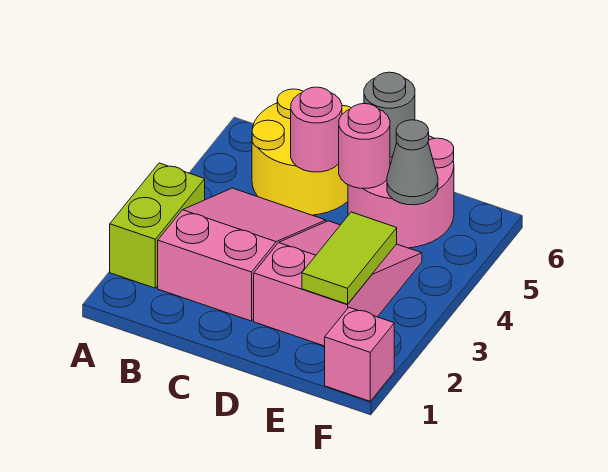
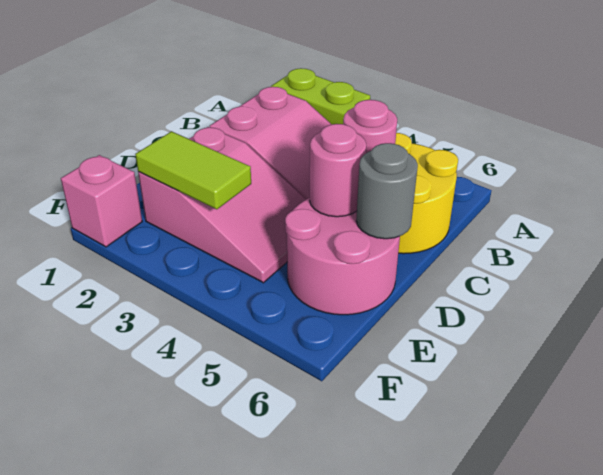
grey 1x1 cone [387,120,438,205] -> none

